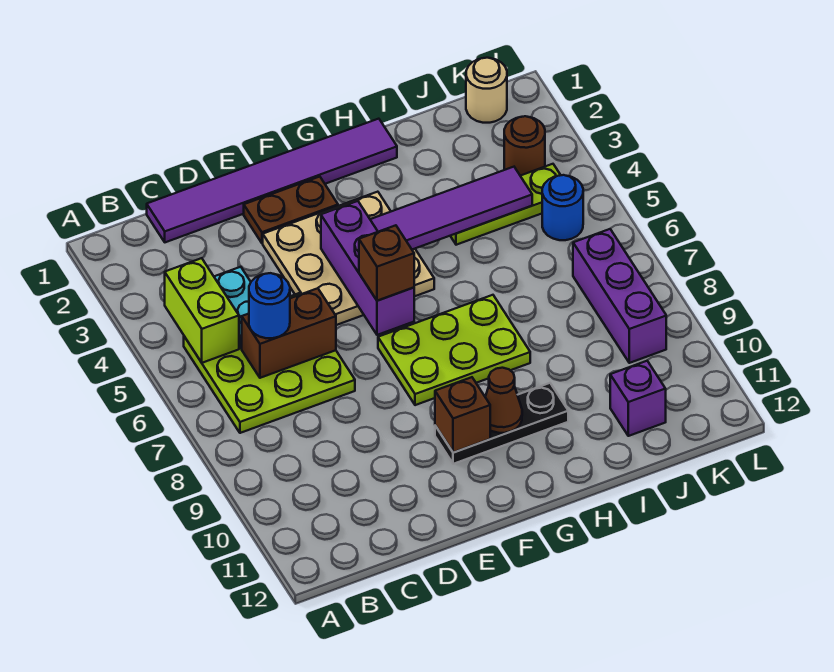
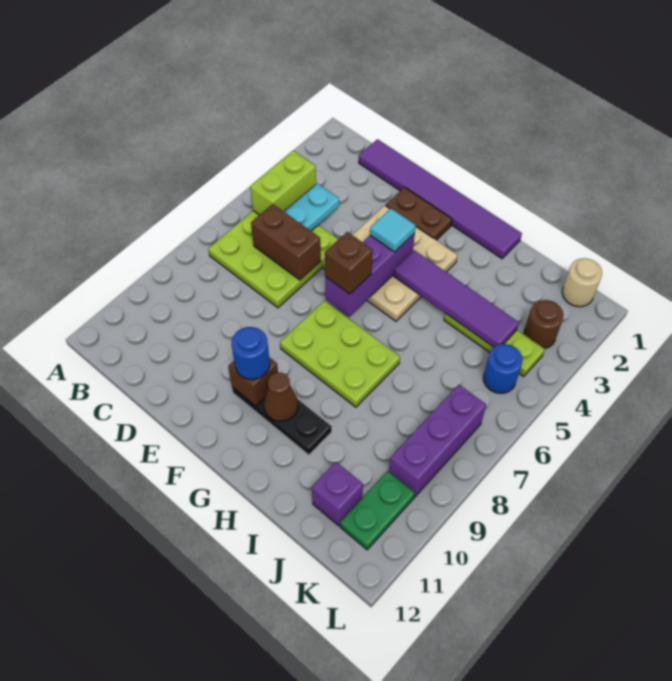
blue 1x1 round brick [249,273,290,338] -> blue 1x1 round brick moved to [232,327,270,379]
none -> cyan 1x1 tile [370,208,416,252]
none -> green 1x2 plate [340,471,415,550]

